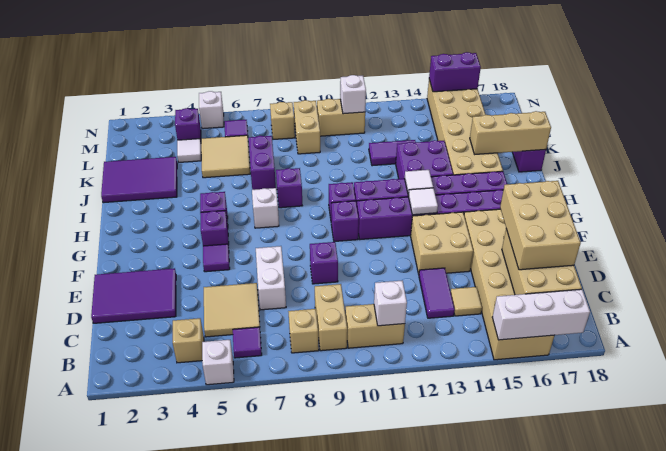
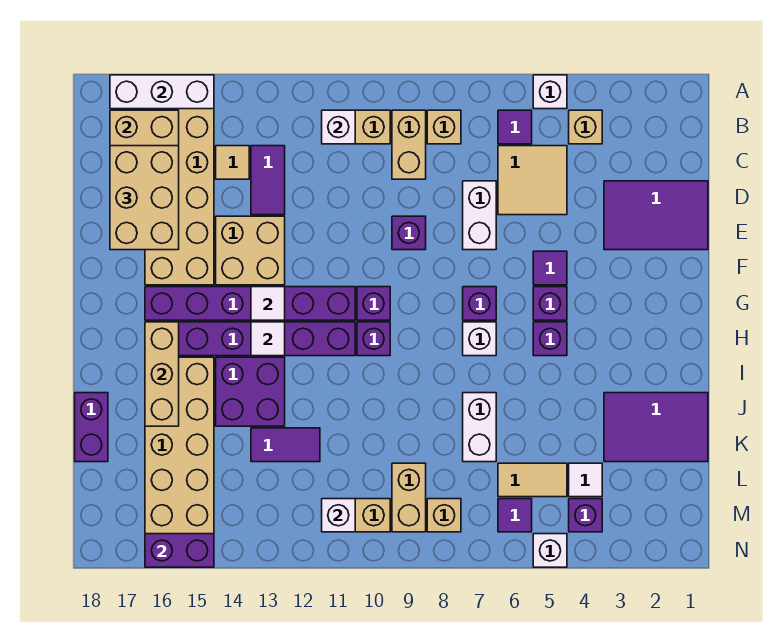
purple 1x1 brick [276,168,302,208] -> purple 1x1 brick moved to [463,287,496,320]
purple 1x2 brick [249,136,276,190] -> white 1x2 brick [463,393,496,462]
tan 1x3 brick [470,111,551,154] -> tan 1x3 brick turned to [145,322,179,426]
tan 2x2 tile [201,135,250,178] -> tan 1x2 tile [498,463,567,497]

